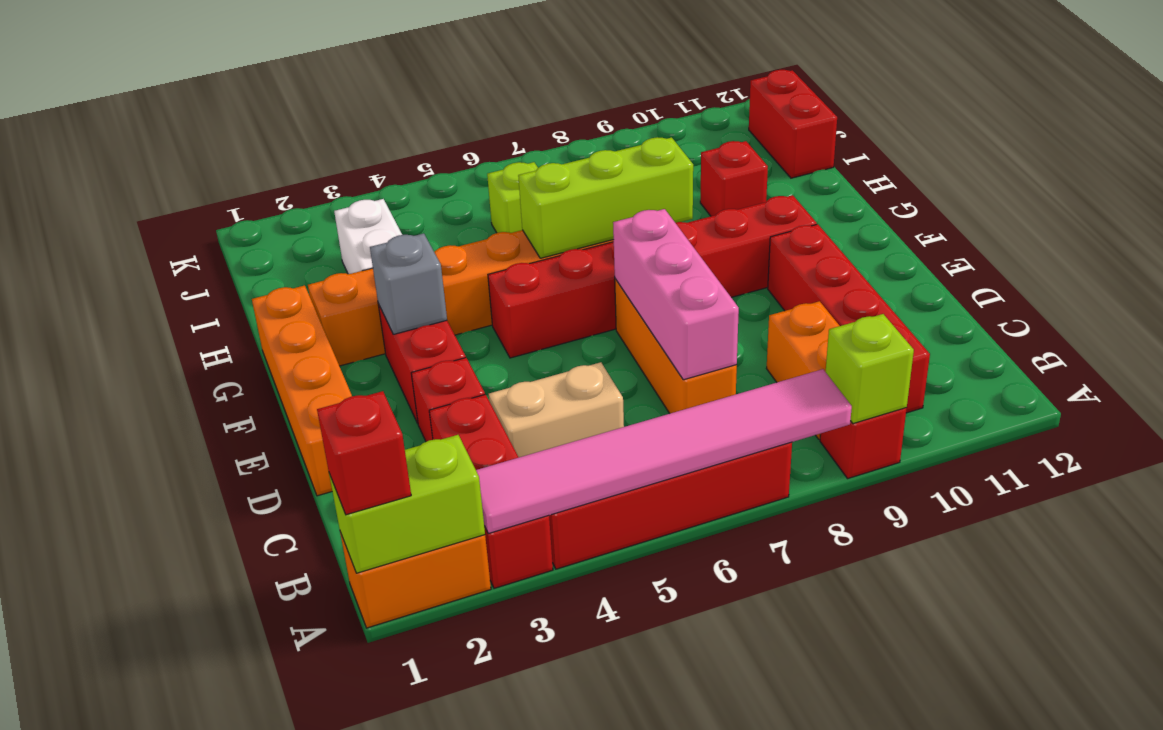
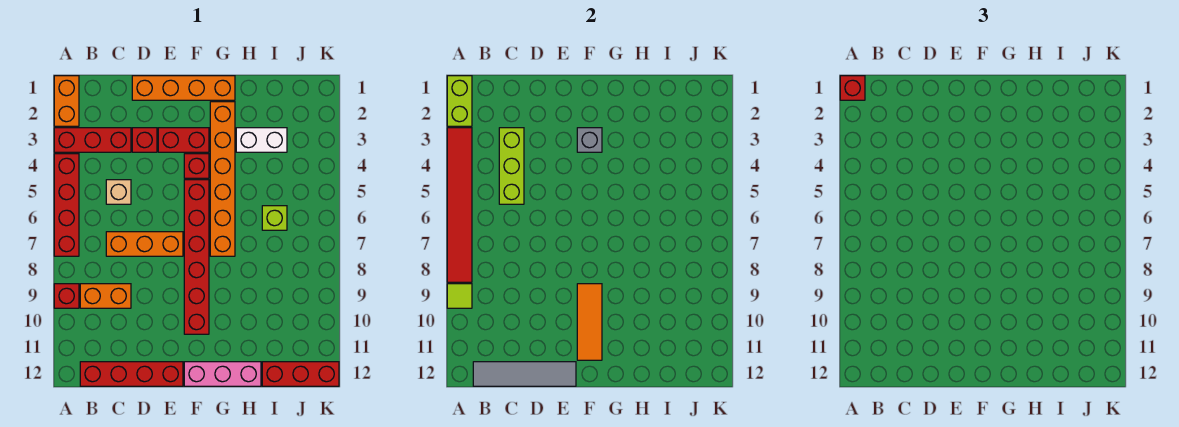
pink 1x6 tile [476,369,852,533] -> red 1x6 tile [447,128,472,282]
lime 1x1 brick [826,314,914,424] -> lime 1x1 tile [447,284,472,308]
red 1x4 brick [768,224,930,413] -> red 1x4 brick moved to [80,362,183,386]
none -> grey 1x4 tile [473,362,576,386]
tan 1x2 brick [489,362,624,457] -> tan 1x1 brick [106,180,131,204]
pink 1x3 brick [613,209,739,380] -> pink 1x3 brick moved to [184,362,261,386]
none -> orange 1x3 tile [577,284,602,360]
lime 1x3 brick [518,137,693,258] -> lime 1x3 brick moved to [499,128,524,204]
red 1x1 brick [700,141,768,216] -> red 1x1 brick moved to [184,154,209,178]
red 1x2 brick [749,70,837,178] -> red 1x3 brick [262,362,339,386]

